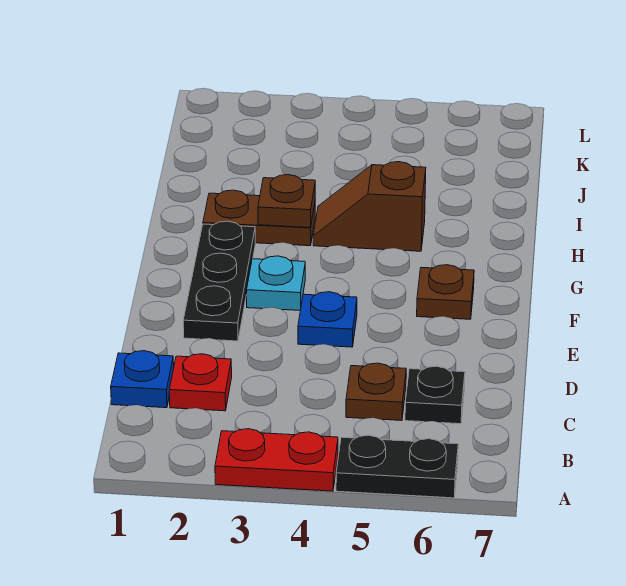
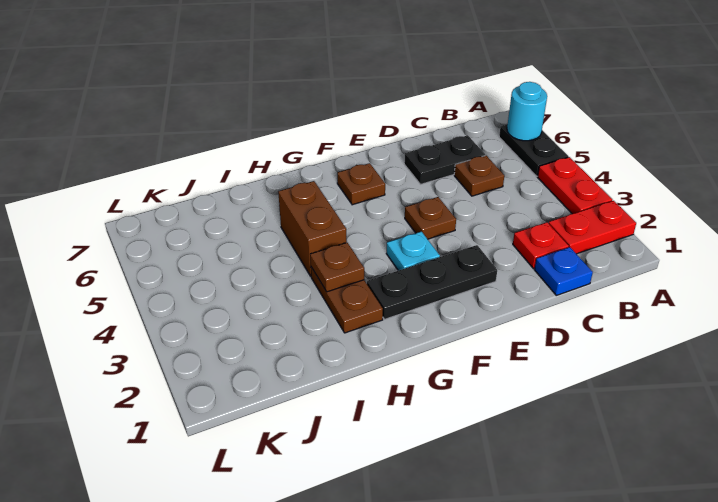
none -> red 1x2 plate [549,201,636,254]
none -> cyan 1x1 round brick [507,82,547,141]
black 1x1 plate [405,366,465,424] -> black 1x2 plate [404,135,485,184]
blue 1x1 plate [298,292,357,347] -> brown 1x1 plate [405,197,456,239]
brown 1x2 slope [313,162,426,251] -> brown 1x2 brick [278,181,347,276]

